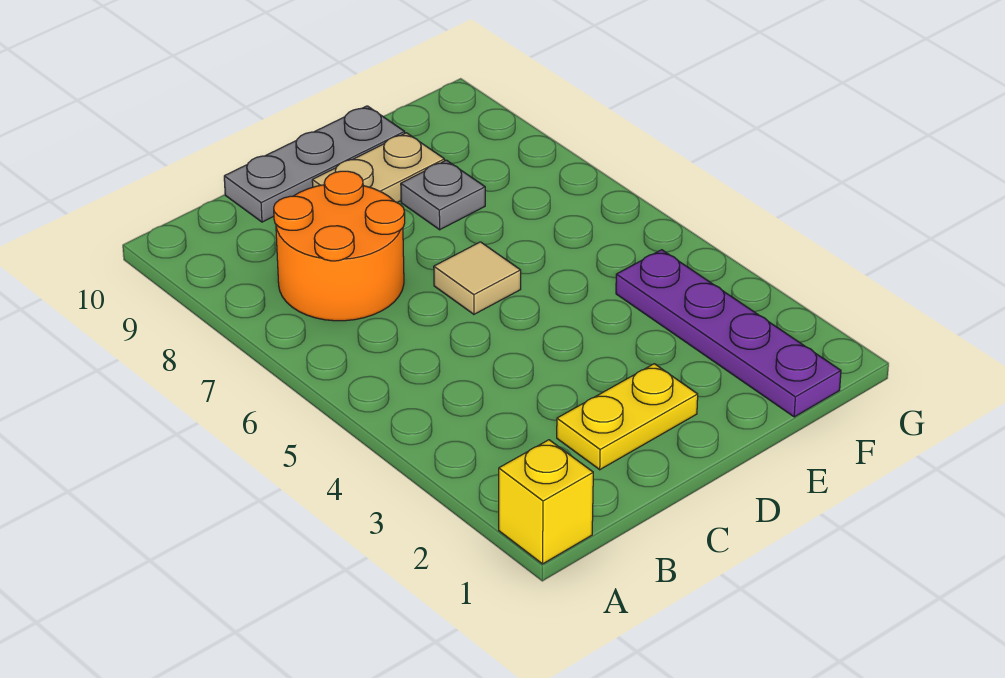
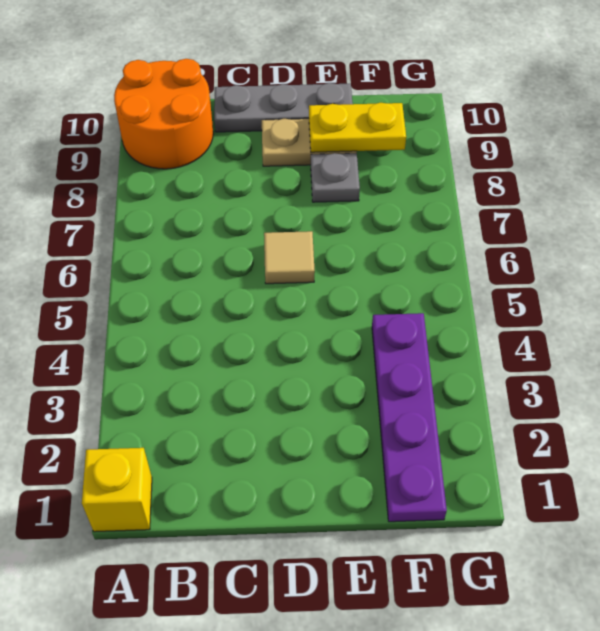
orange 2x2 round brick [274,171,405,321] -> orange 2x2 round brick moved to [114,59,213,169]
yellow 1x2 plate [557,364,698,470] -> yellow 1x2 plate moved to [309,103,406,152]

